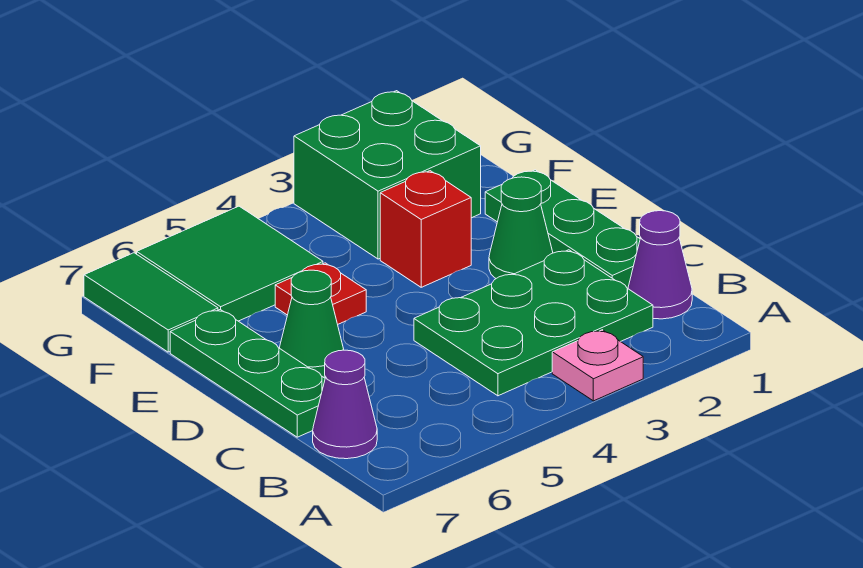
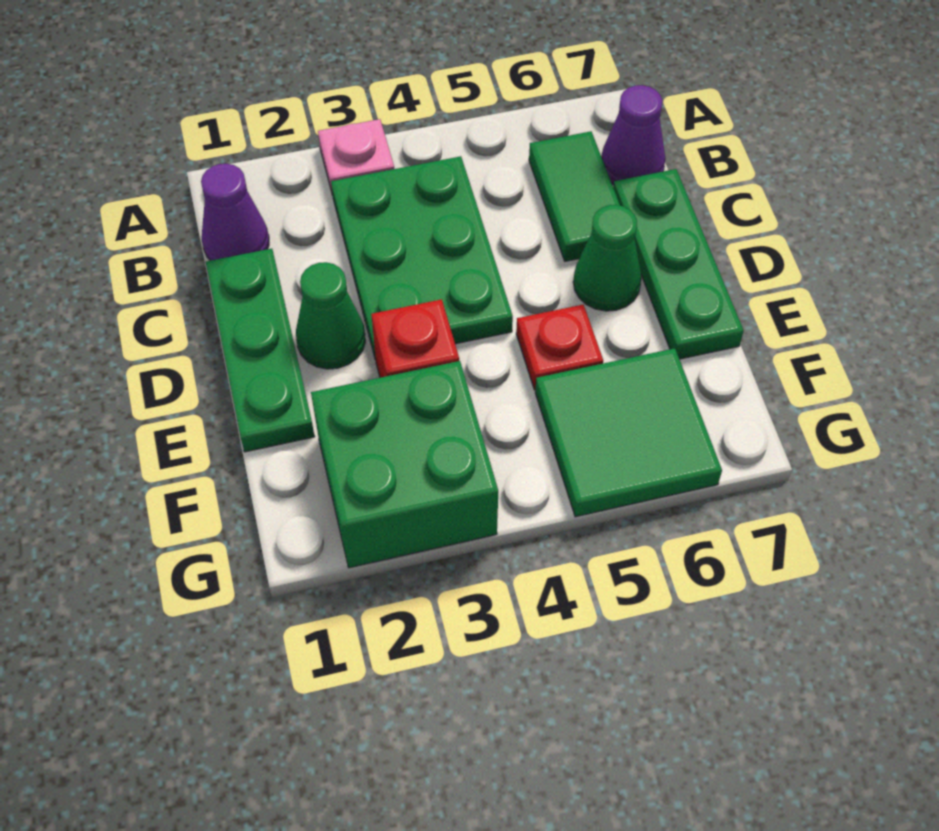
green 2x3 plate [414,250,653,396] -> green 2x3 plate turned to [331,156,513,360]
green 1x2 tile [84,253,218,352] -> green 1x2 tile moved to [529,131,620,261]

